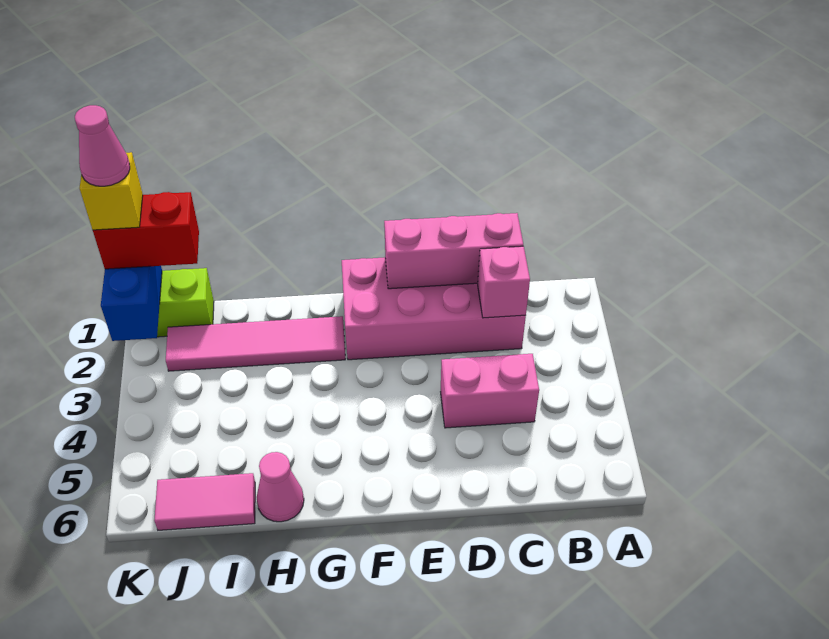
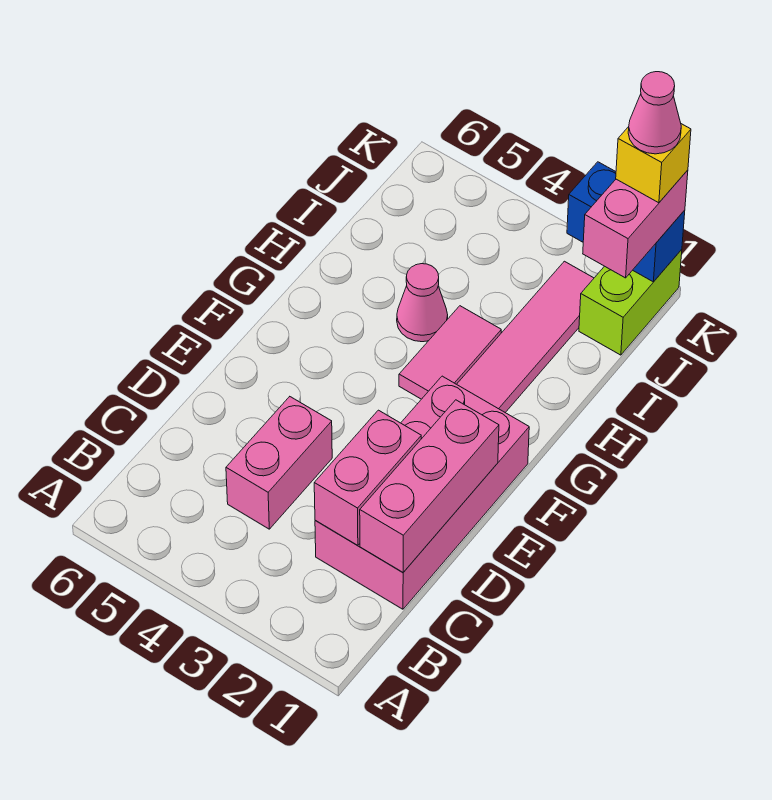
pink 1x1 brick [478,246,530,318] -> pink 1x2 brick [314,410,421,546]
pink 1x1 cone [257,452,304,522] -> pink 1x1 cone moved to [397,264,448,342]
pink 1x2 tile [154,473,255,530] -> pink 1x2 tile moved to [399,306,501,399]
red 1x2 brick [93,192,199,269] -> pink 1x2 brick [583,170,688,278]

